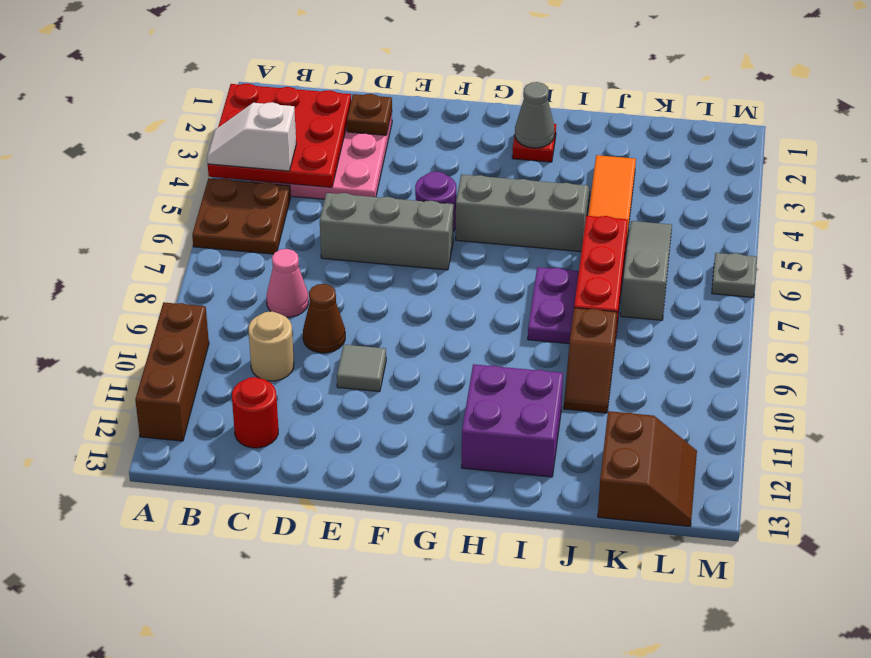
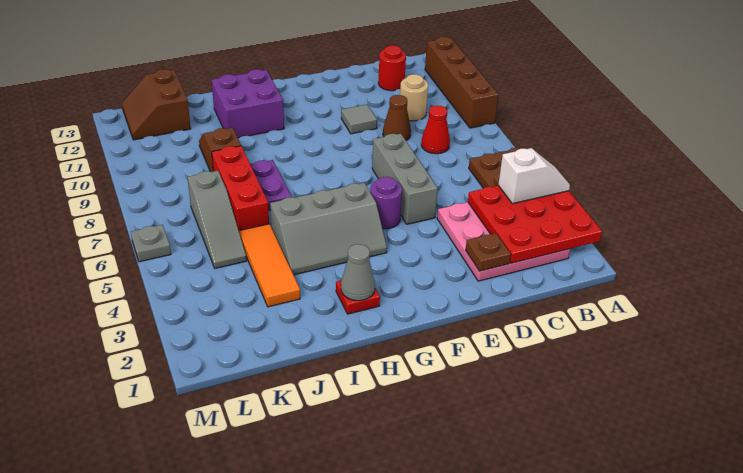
brown 1x3 brick [135,302,209,441] -> brown 1x4 brick [425,37,498,128]
pink 1x1 cone [267,249,308,317] -> red 1x1 cone [421,106,450,154]
grey 1x3 brick [320,193,454,270] -> grey 1x3 brick turned to [372,134,438,224]

